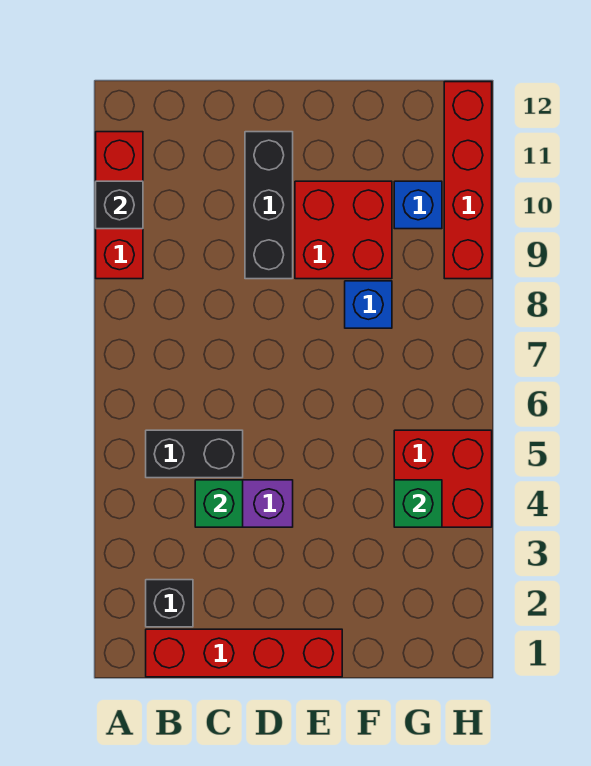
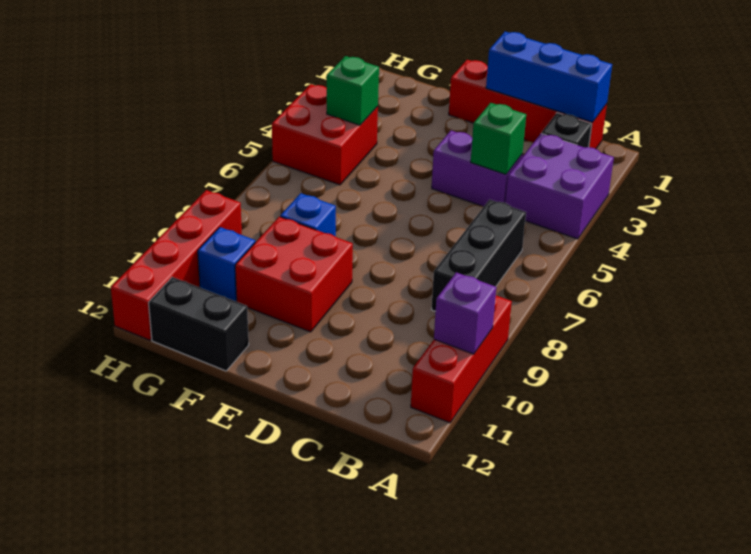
none -> purple 2x2 brick [505,133,614,239]
black 1x1 brick [96,181,143,229] -> purple 1x1 brick [434,272,496,354]
none -> blue 1x3 brick [486,32,612,122]
black 1x2 brick [146,430,243,478] -> black 1x2 brick moved to [149,277,249,371]
black 1x3 brick [245,132,293,279] -> black 1x3 brick moved to [431,200,526,311]

